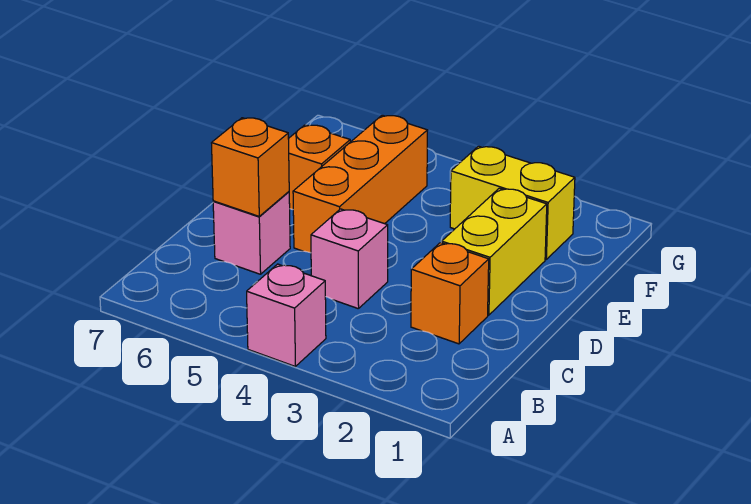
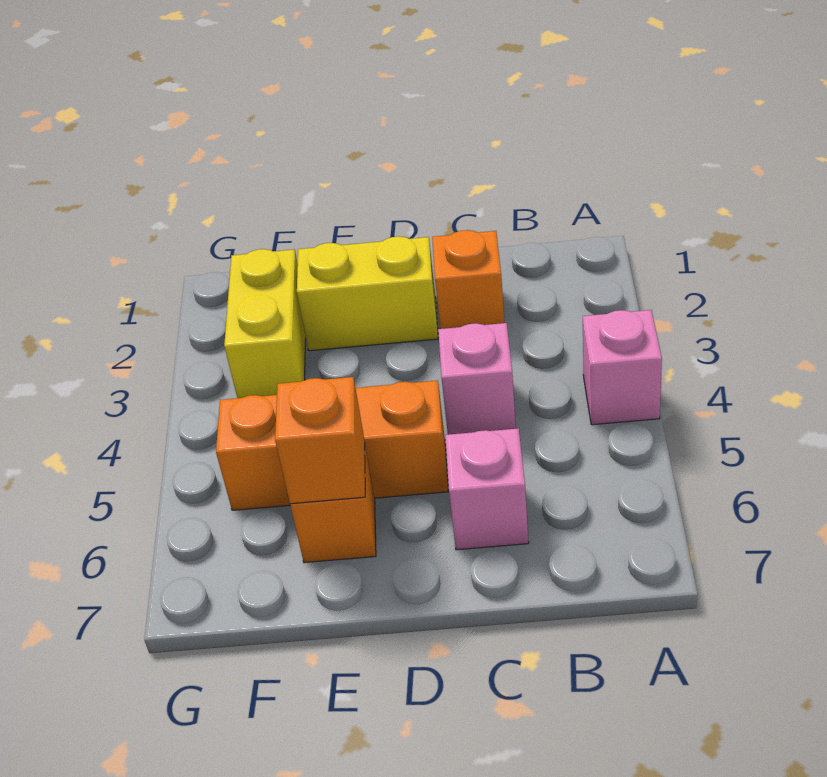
orange 1x1 brick [212,118,289,216] -> orange 1x1 brick moved to [275,377,365,504]

